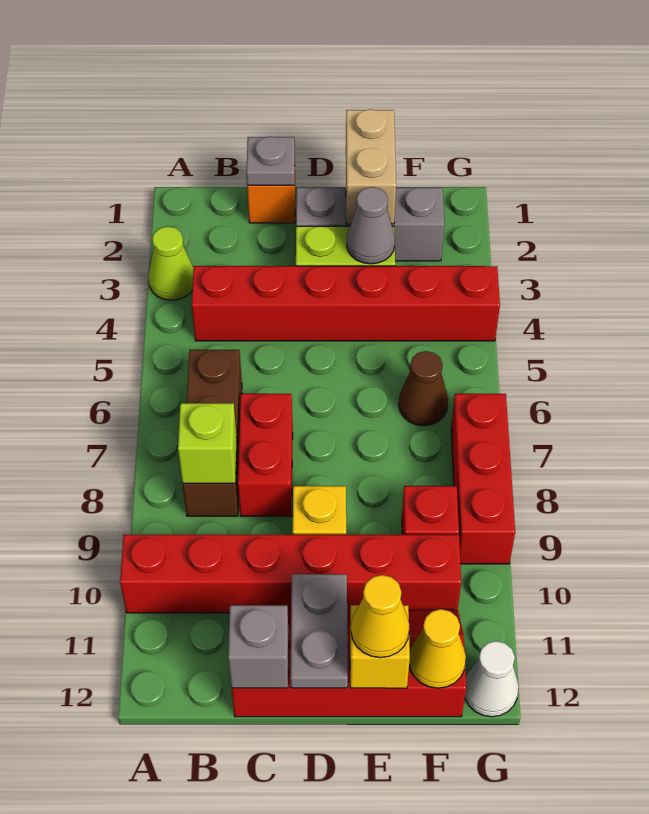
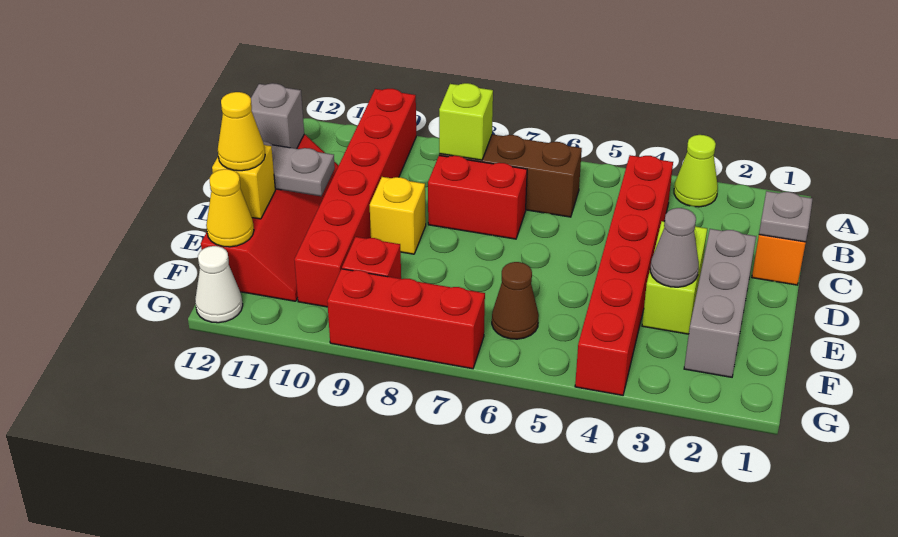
tan 1x2 brick [346,109,396,224] -> none

